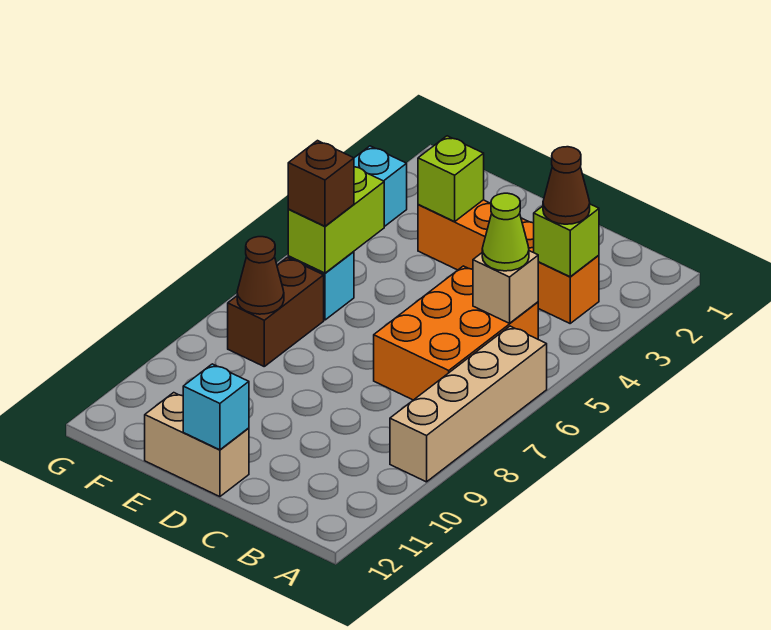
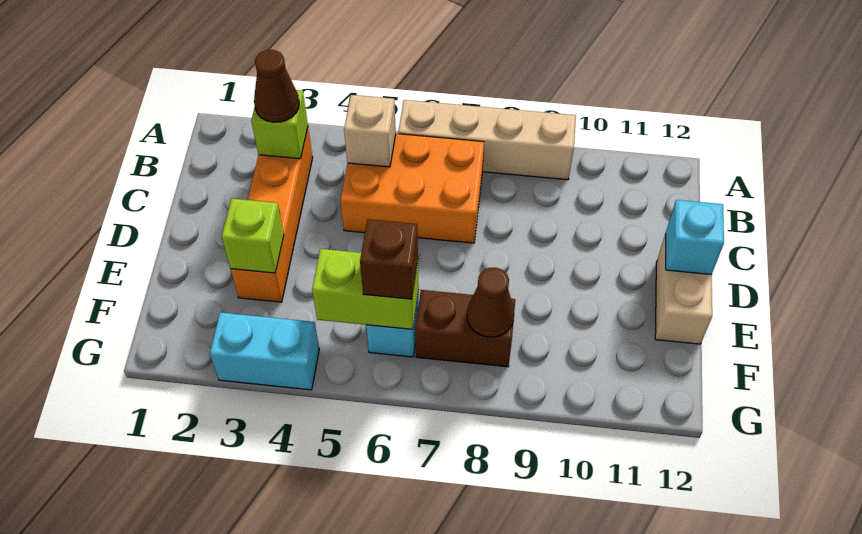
lime 1x1 cone [482,193,529,271] -> none

